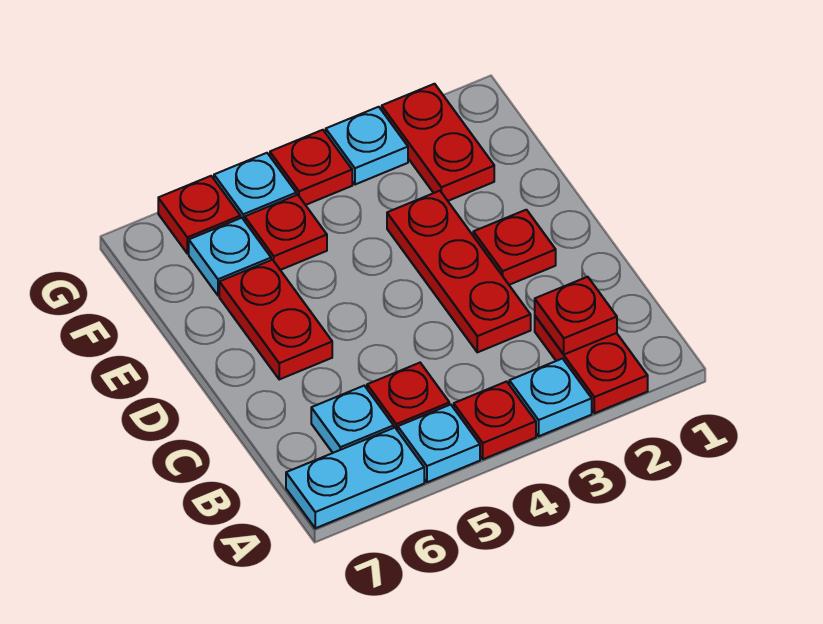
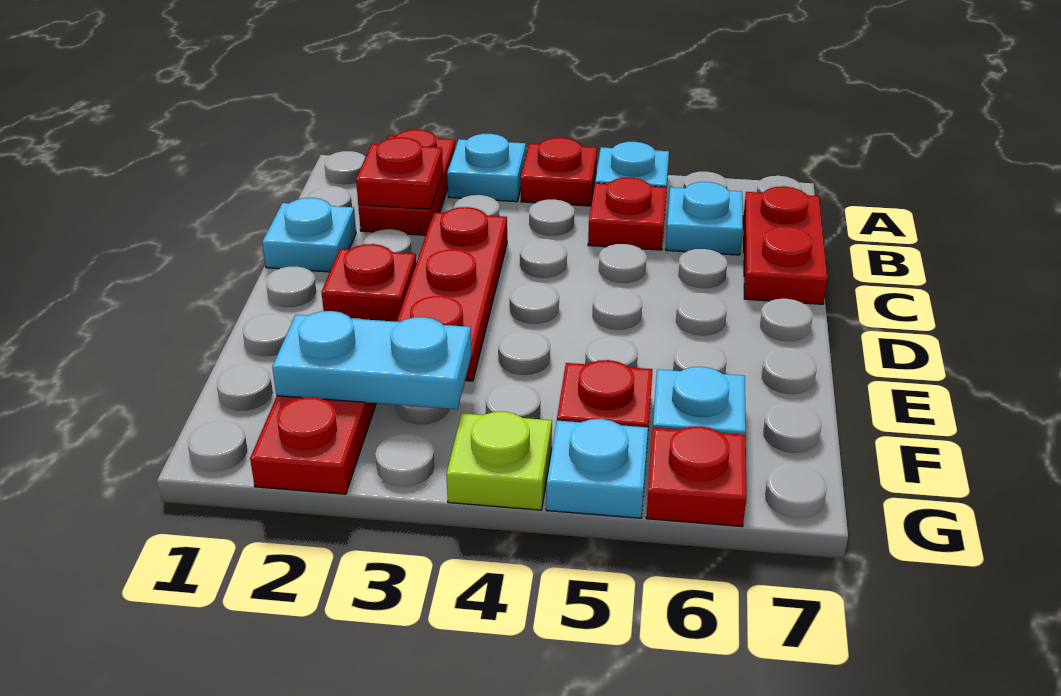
cyan 1x2 plate [286,428,424,528] -> cyan 1x2 plate moved to [272,311,471,409]
red 1x2 plate [219,260,332,379] -> red 1x2 plate moved to [743,186,828,304]
cyan 1x1 plate [326,107,408,185] -> cyan 1x1 plate moved to [262,198,356,272]
red 1x1 plate [270,130,352,205] -> lime 1x1 plate [446,412,552,510]

